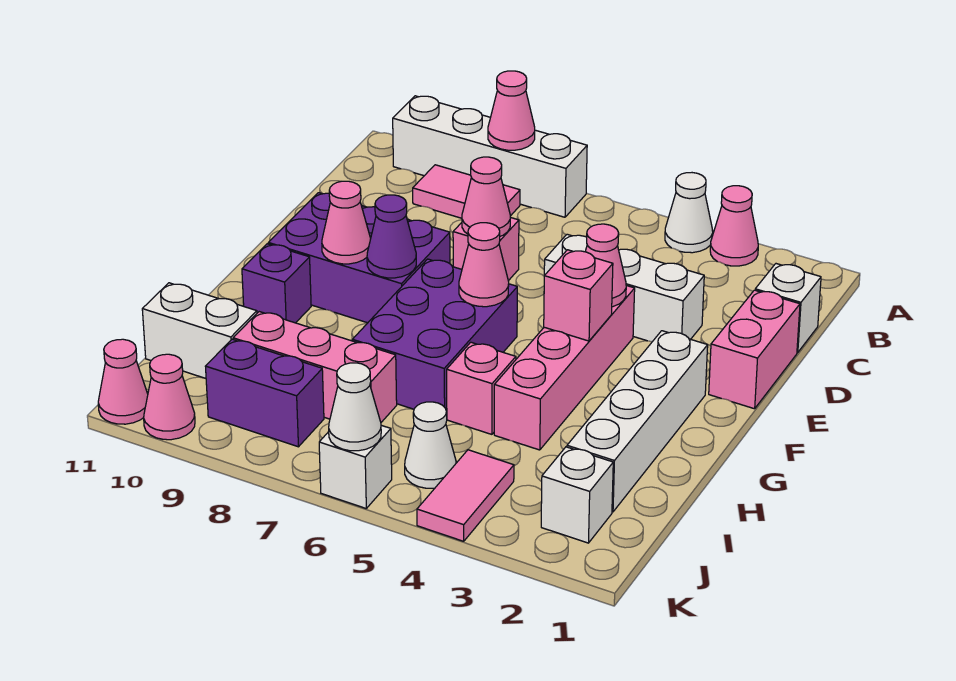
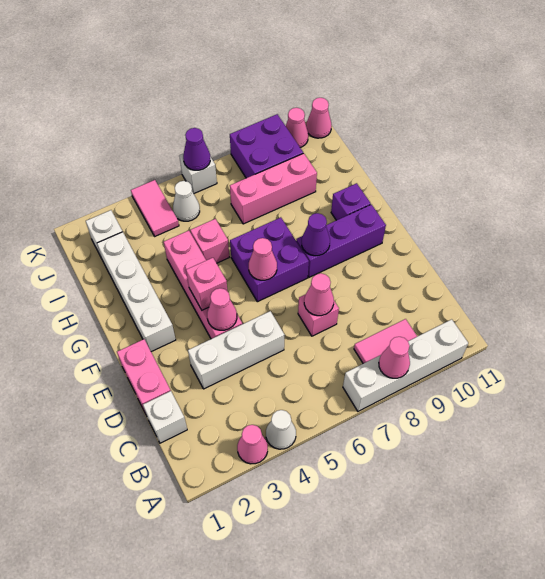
purple 2x3 brick [268,193,450,323] -> purple 1x3 brick [296,205,386,277]
purple 2x3 brick [352,259,517,415] -> purple 2x2 brick [230,217,309,302]
pink 1x1 cone [322,181,371,264] -> none
white 1x2 brick [142,283,257,379] -> none
purple 1x2 brick [205,339,324,447] -> purple 2x2 brick [230,114,303,178]
white 1x1 cone [329,363,381,451] -> purple 1x1 cone [183,128,210,170]

